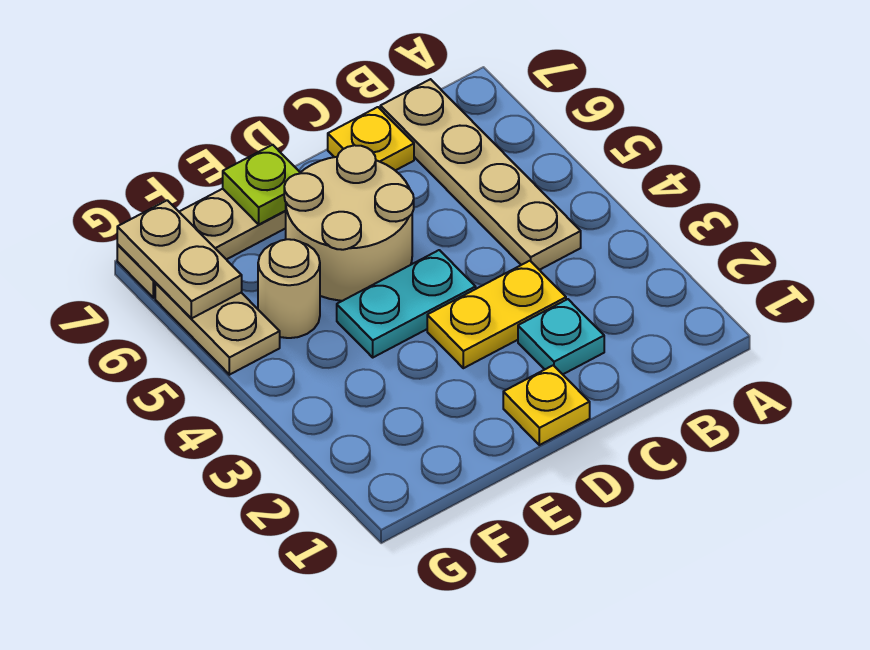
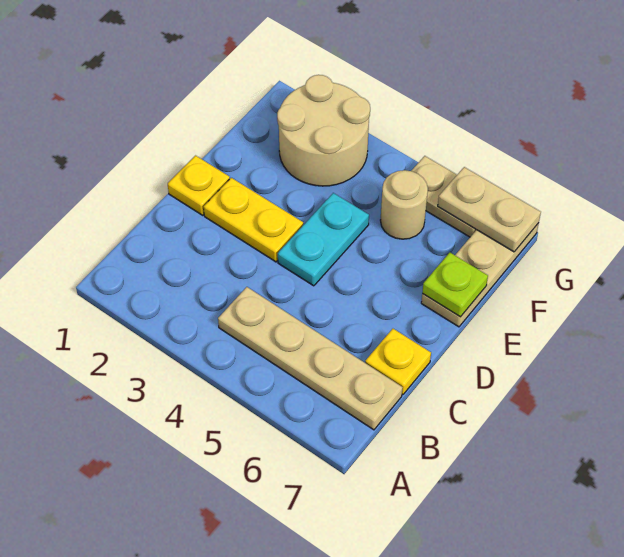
cyan 1x1 plate [518,299,604,374] -> none
yellow 1x2 plate [427,261,566,368] -> yellow 1x2 plate turned to [204,178,303,262]
tan 2x2 round brick [284,145,414,301] -> tan 2x2 round brick moved to [277,75,370,186]

